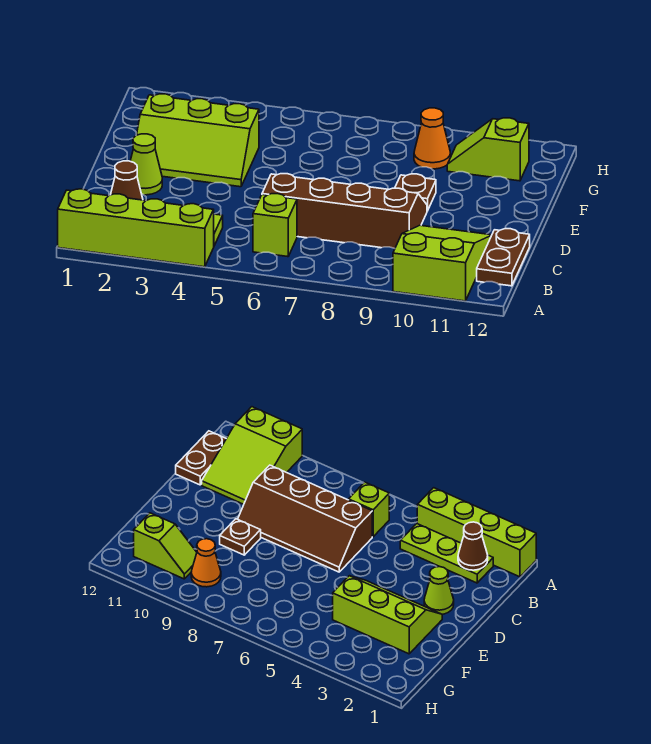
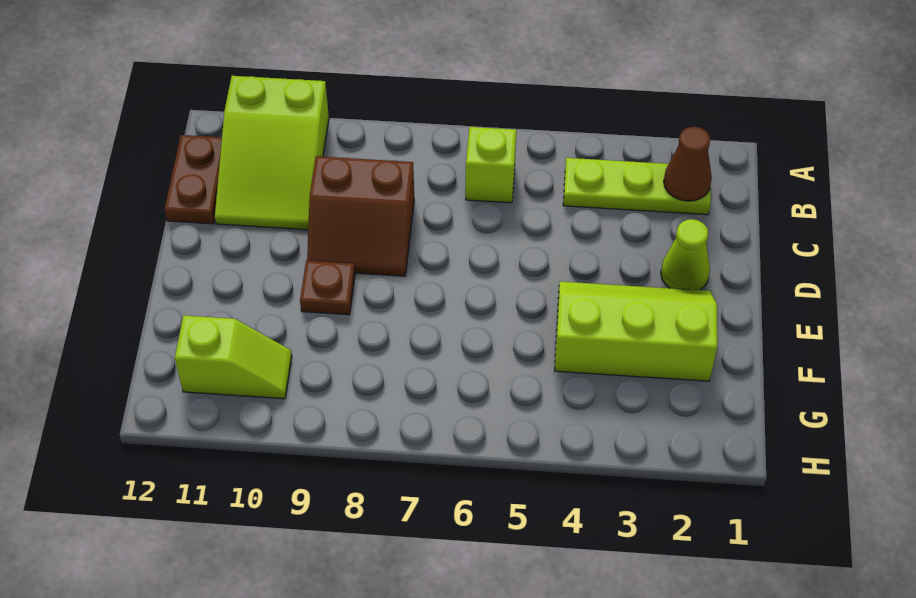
lime 1x4 brick [58,189,214,267] -> none
brown 2x4 slope [262,174,427,248] -> brown 2x2 slope [307,156,414,276]
orange 1x1 cone [414,108,450,169] -> none

